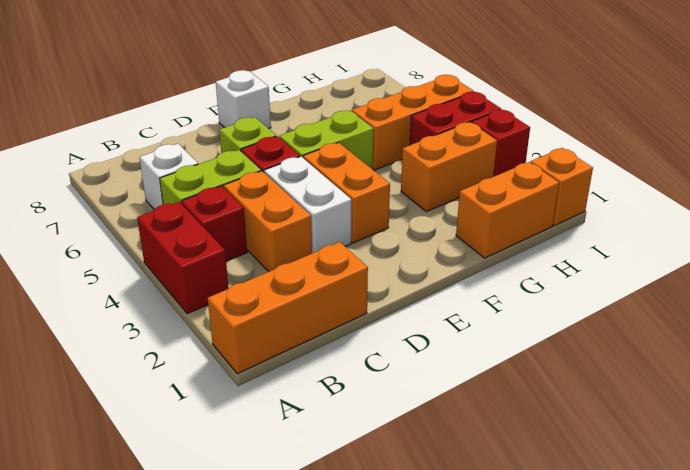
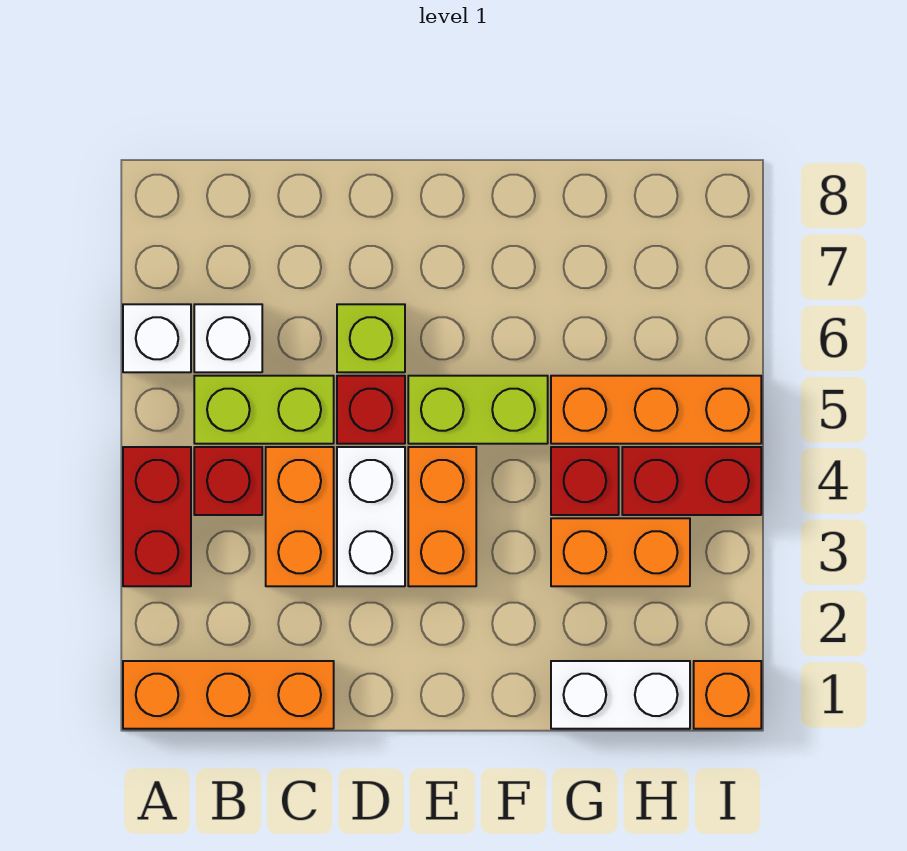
white 1x1 brick [216,70,271,129] -> white 1x1 brick moved to [123,304,191,372]
orange 1x2 brick [456,162,559,258] -> white 1x2 brick [551,661,690,729]
red 1x1 brick [472,110,530,177] -> red 1x1 brick moved to [551,447,619,515]

